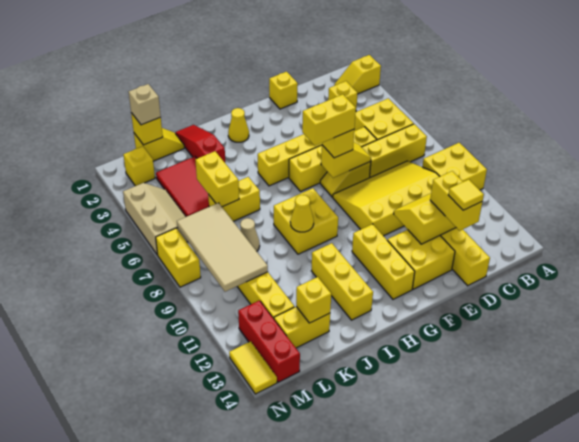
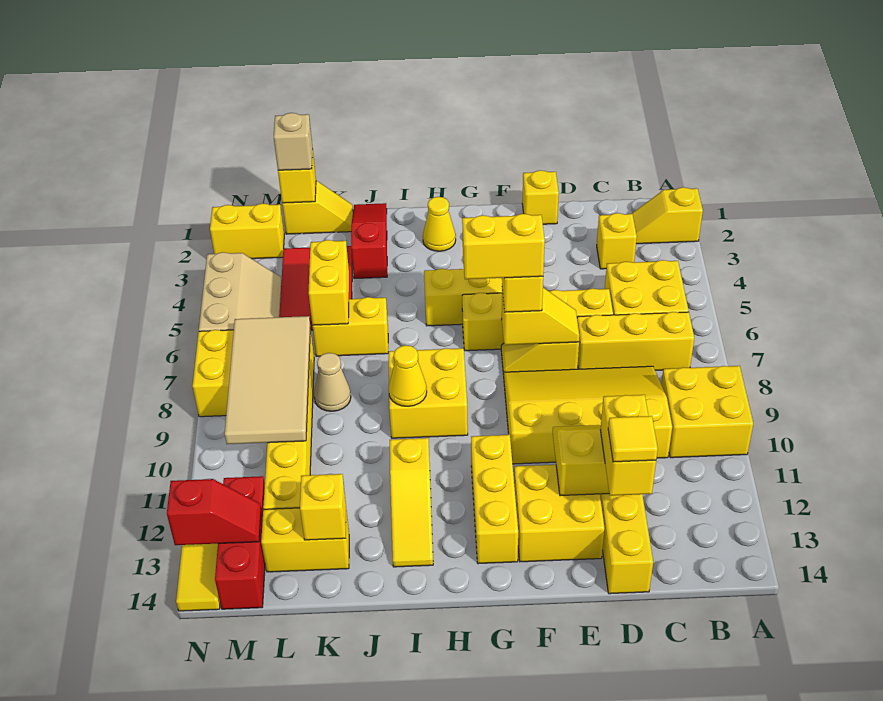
yellow 1x3 brick [311,243,373,320] -> yellow 1x3 slope [390,438,433,567]
yellow 1x1 brick [123,146,155,186] -> yellow 1x2 brick [210,203,284,259]
none -> red 1x2 slope [167,479,261,545]

